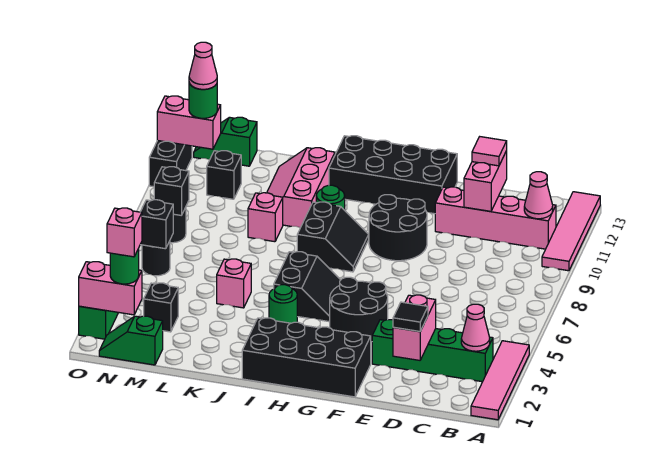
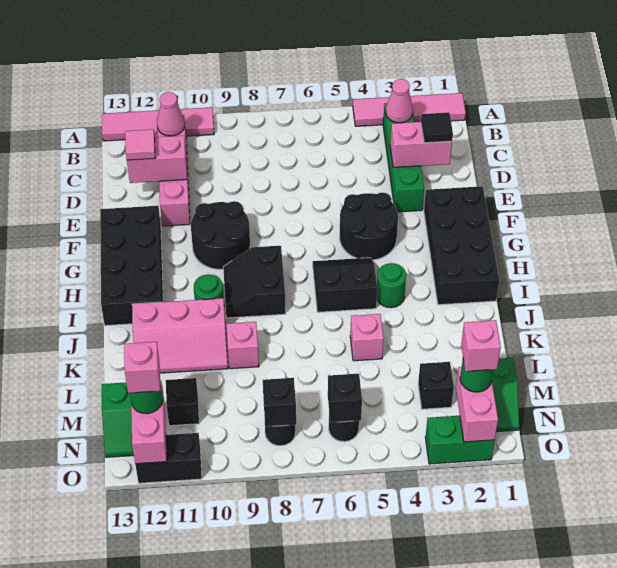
black 2x2 slope [297,202,369,272] -> black 2x2 slope turned to [223,246,286,318]
pink 1x1 cone [189,42,217,89] -> pink 1x1 brick [124,342,160,393]

